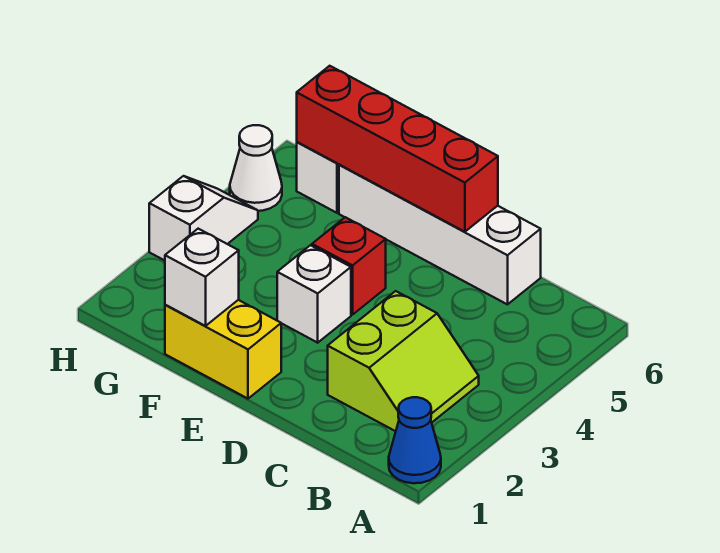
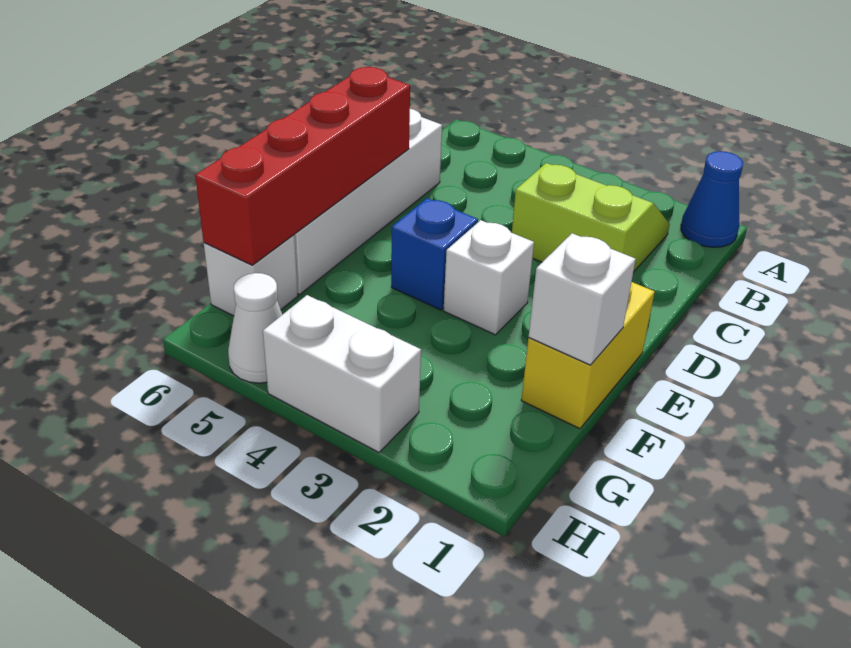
red 1x1 brick [312,217,386,315] -> blue 1x1 brick [391,198,478,310]
white 1x2 slope [149,176,258,261] -> white 1x2 brick [263,295,421,452]

